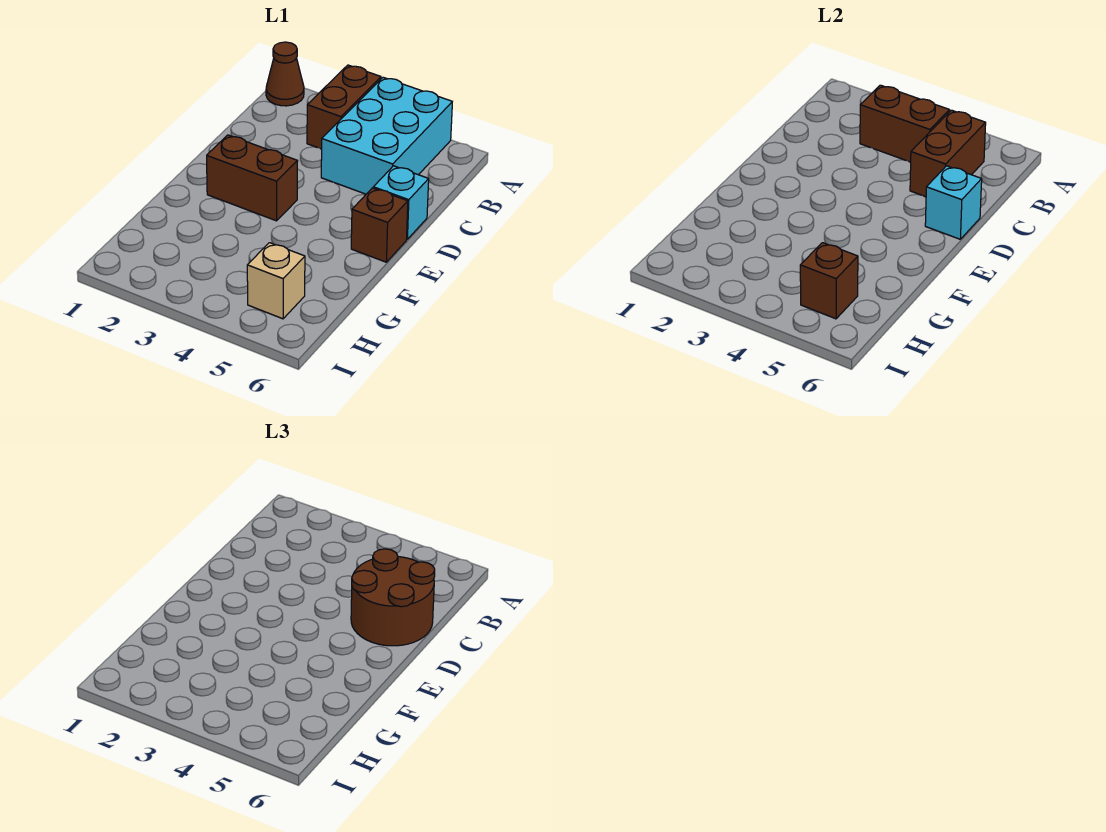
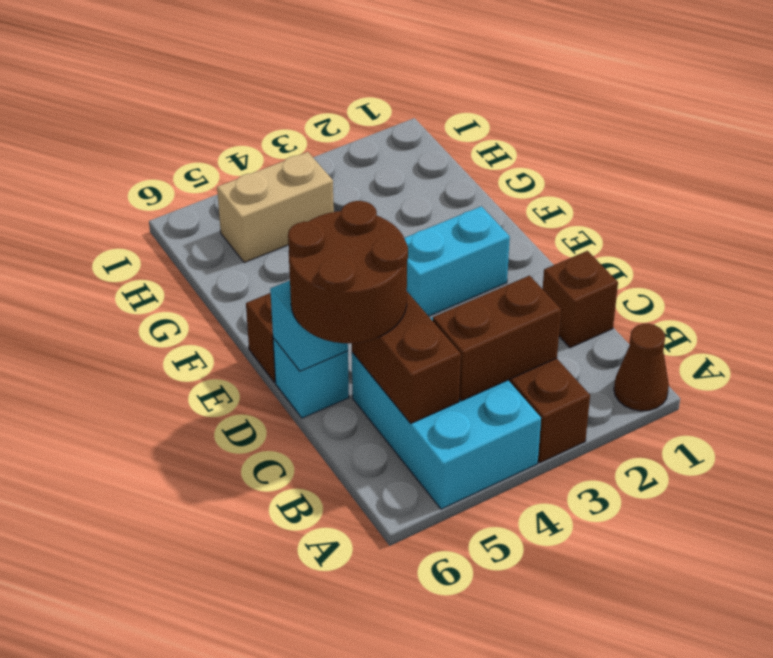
brown 1x2 brick [207,135,298,221] -> cyan 1x2 brick [404,206,510,316]
tan 1x1 brick [247,243,305,319] -> tan 1x2 brick [217,152,334,263]
brown 1x1 brick [800,243,858,319] -> brown 1x1 brick moved to [543,251,618,348]

